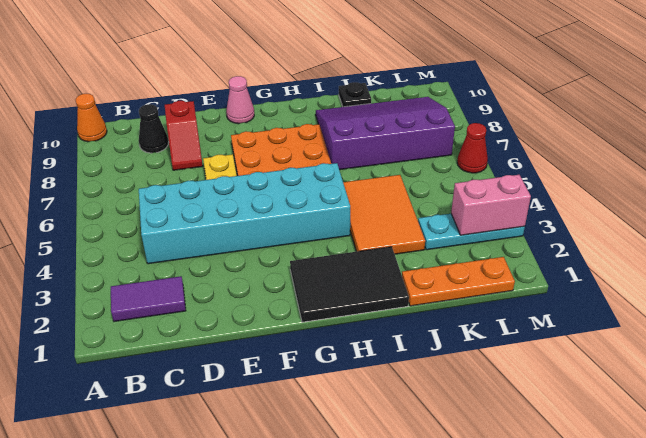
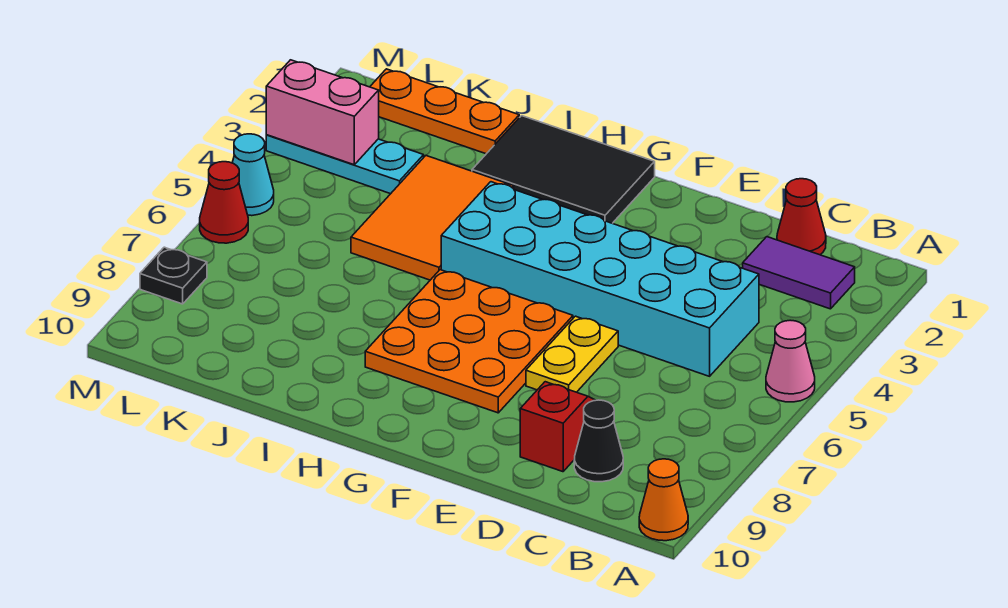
none -> red 1x1 cone [777,179,826,255]
pink 1x1 cone [226,76,254,124] -> pink 1x1 cone moved to [766,320,815,402]
purple 3x4 slope [316,97,455,170] -> none
black 1x1 plate [339,82,371,107] -> black 1x1 plate moved to [140,247,207,304]
none -> cyan 1x1 cone [232,134,274,216]

